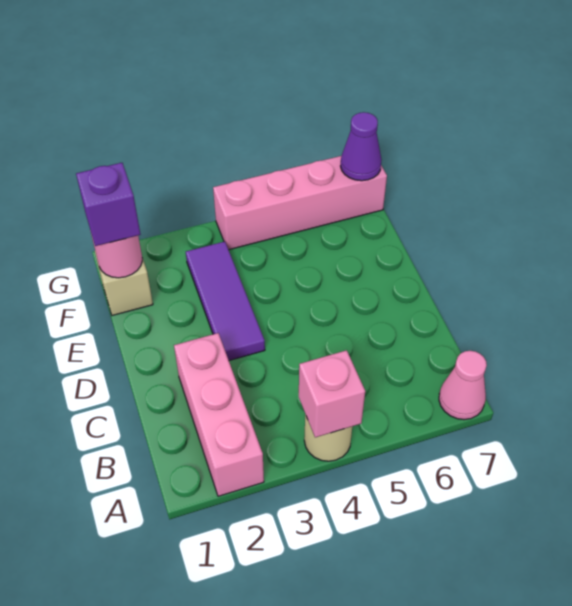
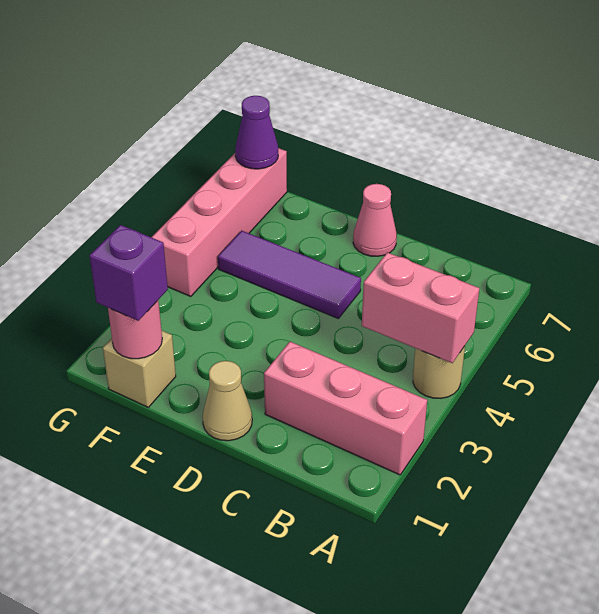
pink 1x1 brick [299,350,365,437] -> pink 1x2 brick [362,252,479,363]
pink 1x1 cone [439,351,487,420] -> pink 1x1 cone moved to [353,184,397,256]
none -> tan 1x1 cone [203,361,252,441]
purple 1x3 tile [186,242,265,361] -> purple 1x3 tile moved to [218,231,361,318]

